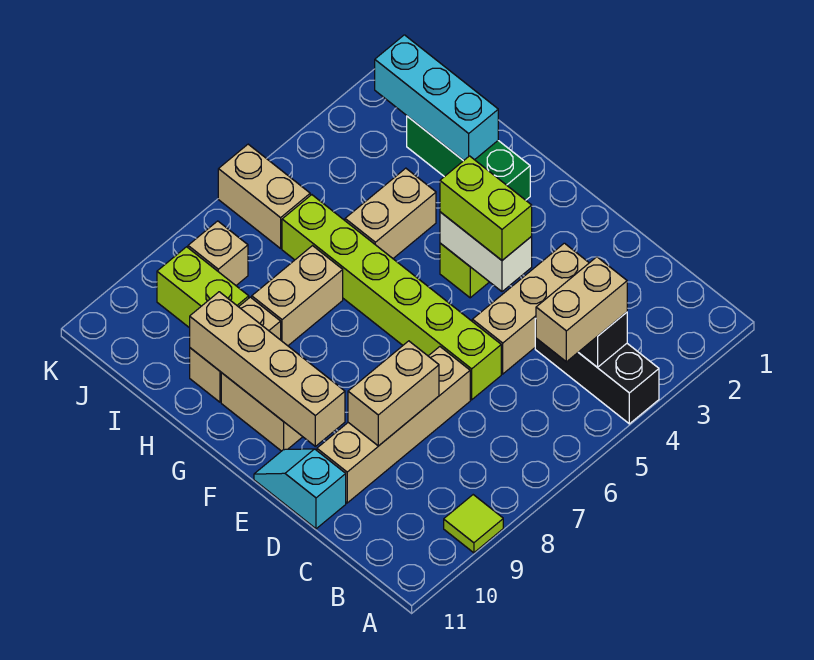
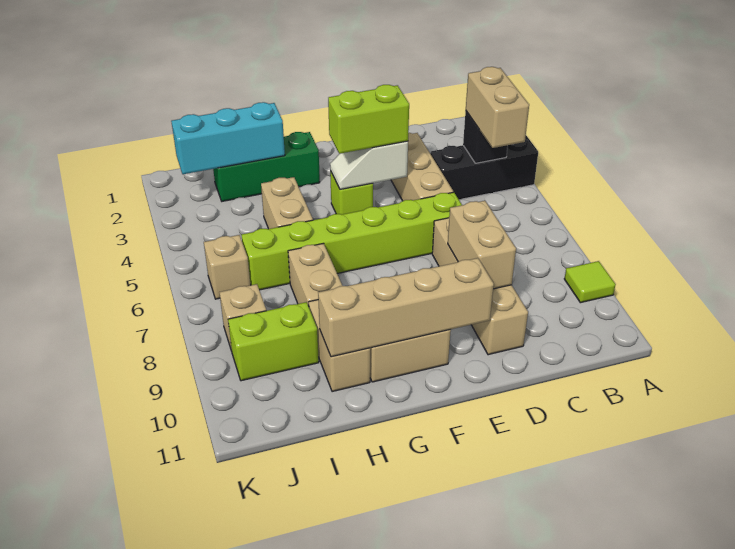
cyan 1x2 slope [254,449,346,529] -> none
white 1x2 brick [440,212,532,292] -> white 1x2 slope [330,141,408,190]
tan 1x2 brick [218,144,310,248] -> tan 1x1 brick [204,235,250,299]

